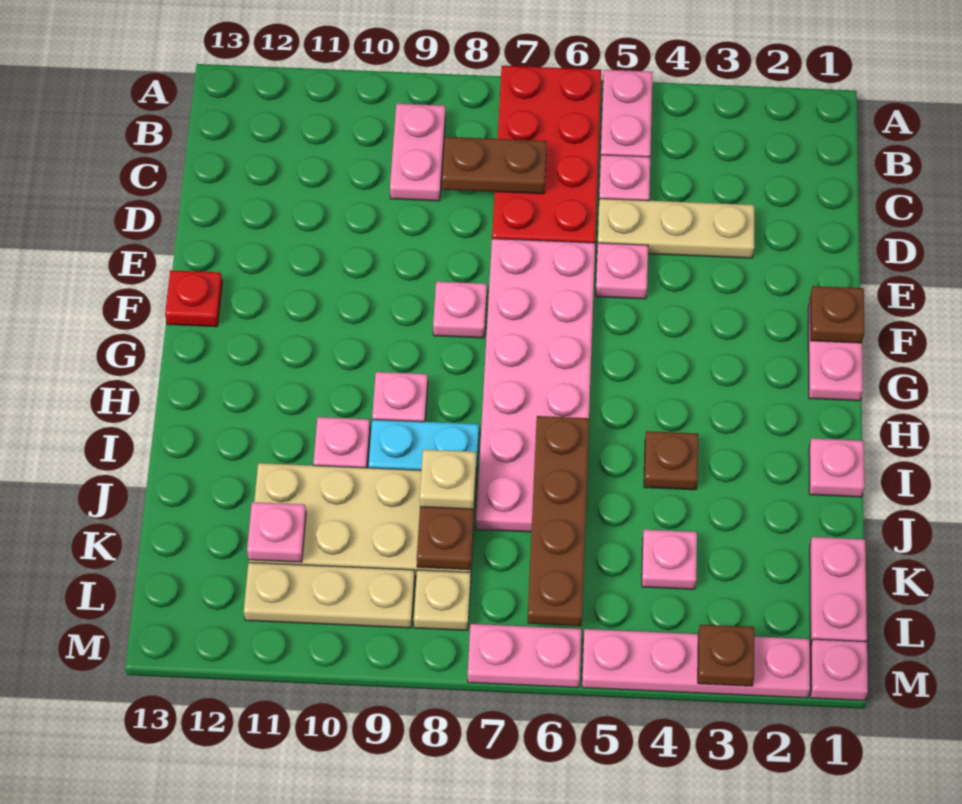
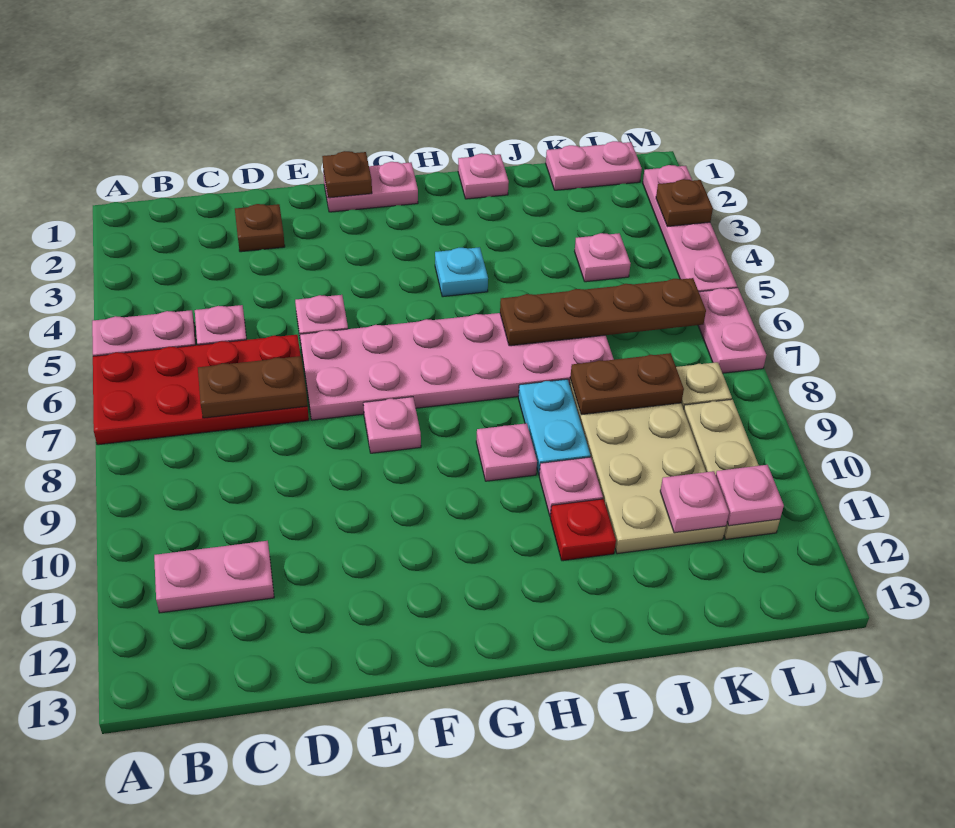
pink 1x2 plate [390,104,445,201] -> pink 1x2 plate moved to [154,541,274,613]
brown 1x2 plate [442,137,547,194] -> brown 1x2 plate turned to [198,356,307,418]
tan 1x3 plate [597,199,754,258] -> none
red 1x1 plate [165,270,222,327] -> red 1x1 plate moved to [550,499,616,561]
none -> cyan 1x1 plate [435,247,488,297]
brown 1x1 plate [644,431,698,490] -> brown 1x1 plate moved to [235,204,285,252]
tan 1x1 plate [420,449,476,509] -> none
pink 1x1 plate [810,639,868,701] -> pink 1x1 plate moved to [716,465,784,526]

